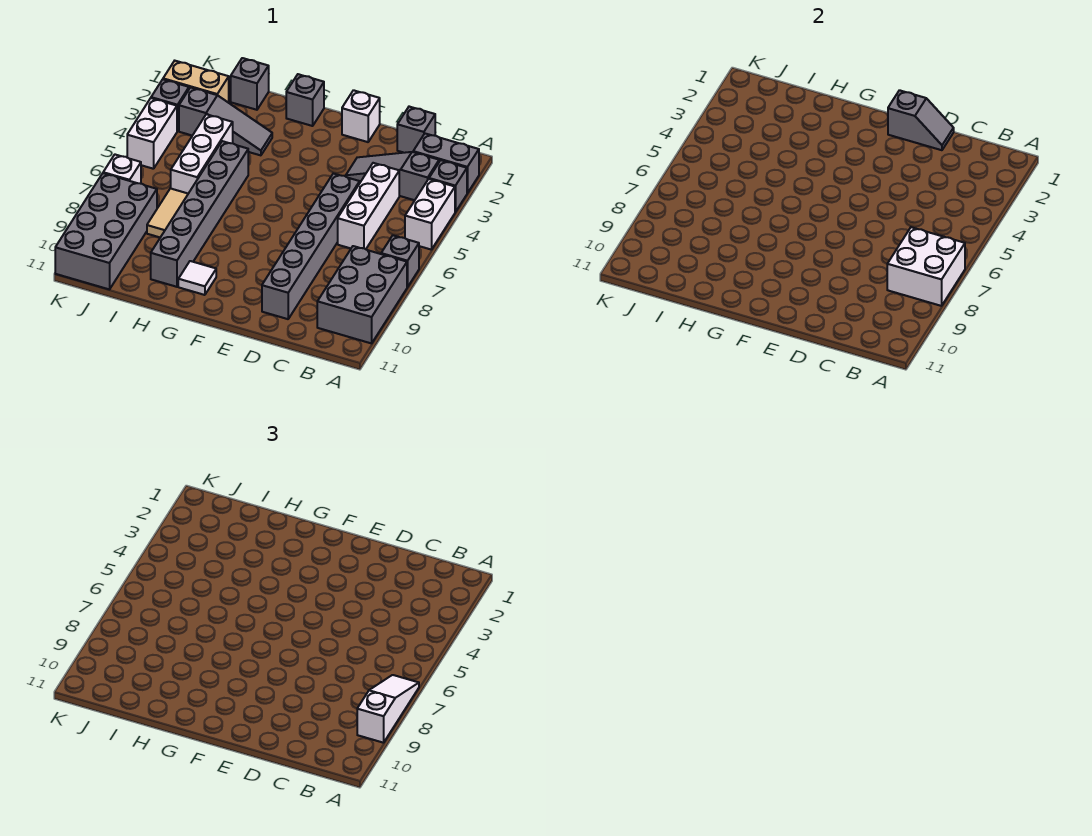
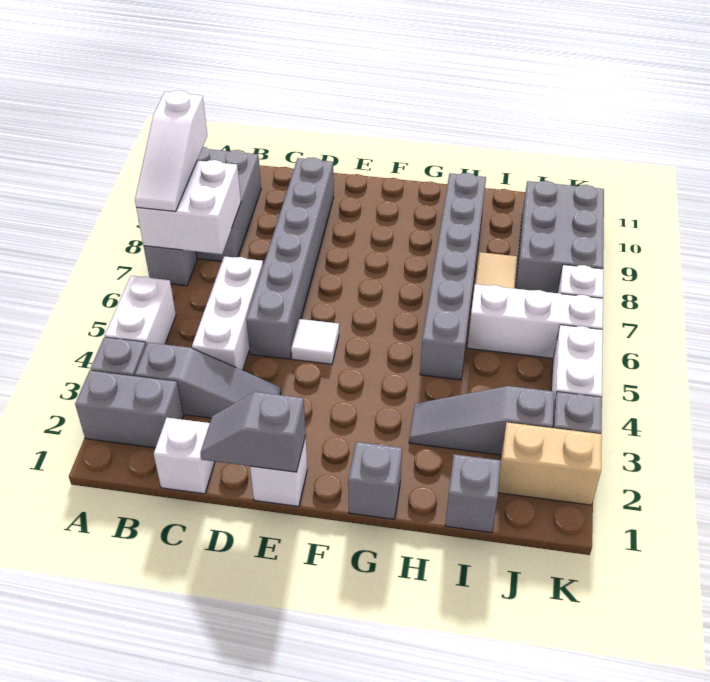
grey 1x1 brick [397,107,435,153] -> white 1x1 brick [154,418,215,494]
white 1x1 tile [178,261,216,295] -> white 1x1 tile moved to [291,319,339,364]
white 1x3 brick [171,114,233,194] -> white 1x3 brick turned to [467,284,603,358]
grey 2x4 brick [55,173,157,289] -> grey 2x3 brick [516,181,604,293]

